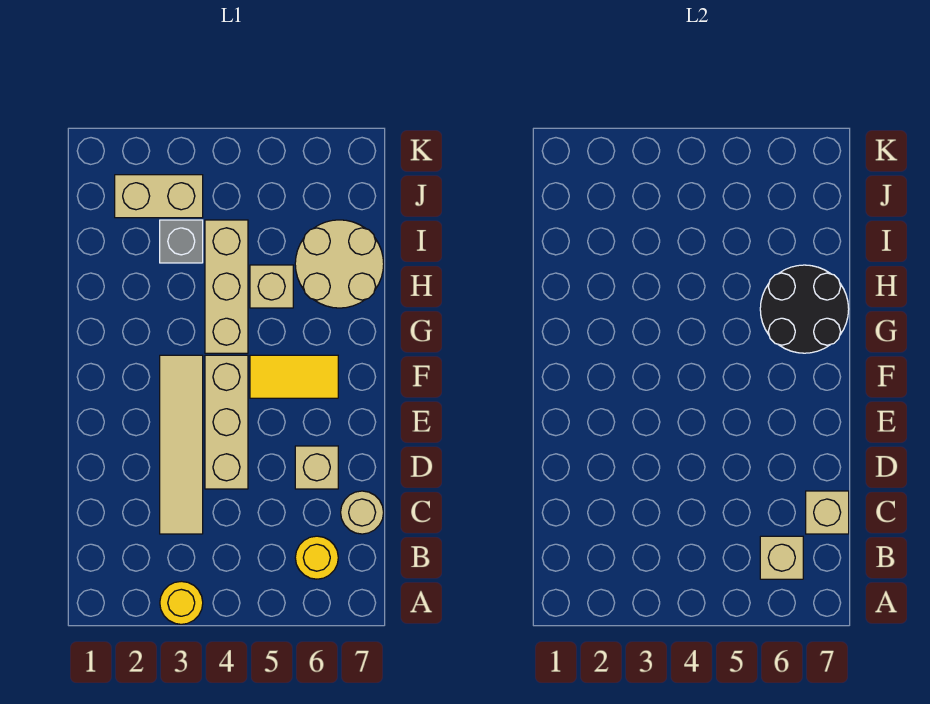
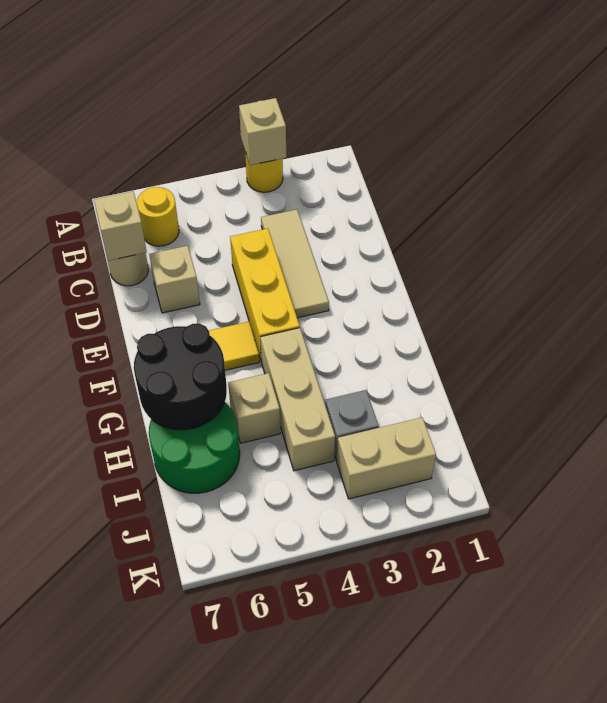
tan 1x1 brick [760,536,803,579] -> tan 1x1 brick moved to [239,98,286,165]
tan 1x4 tile [160,355,203,534] -> tan 1x3 tile [261,210,329,318]
tan 1x3 brick [205,355,248,489] -> yellow 1x3 brick [230,228,300,362]
tan 2x2 round brick [295,220,384,308] -> green 2x2 round brick [149,403,240,493]

